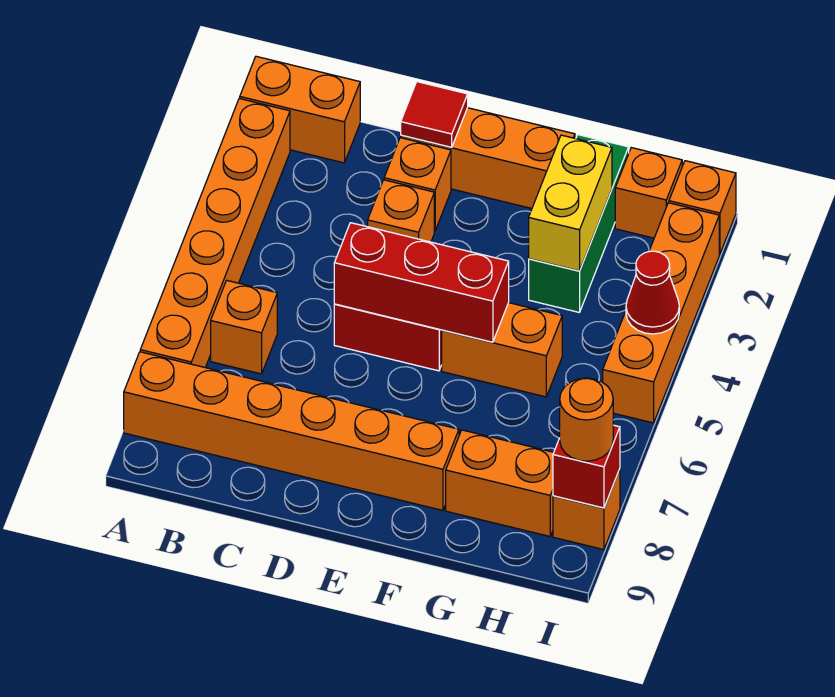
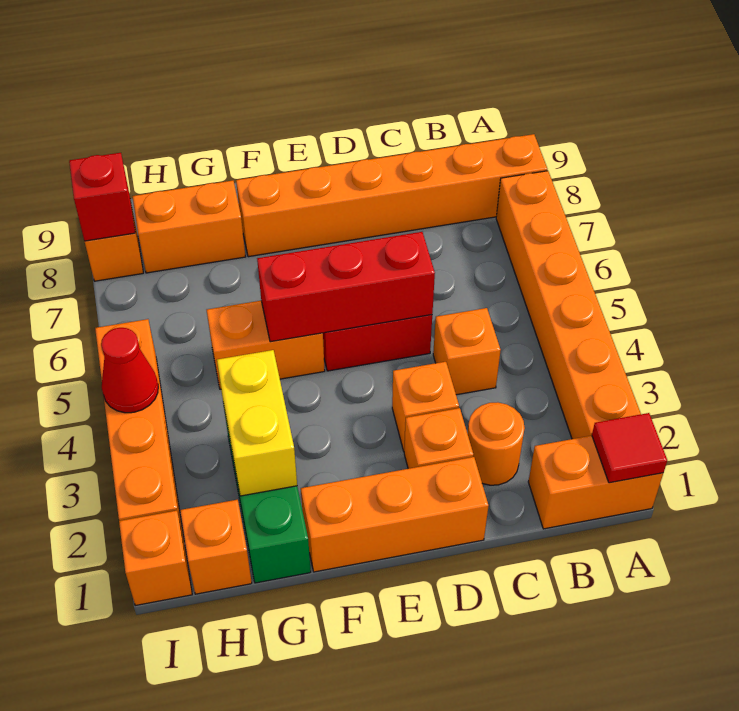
orange 1x1 brick [211,280,277,374] -> orange 1x1 brick moved to [433,308,501,395]
red 1x1 tile [401,82,468,147] -> red 1x1 tile moved to [592,413,667,483]
orange 1x1 round brick [560,378,613,461] -> orange 1x1 round brick moved to [468,402,525,485]

